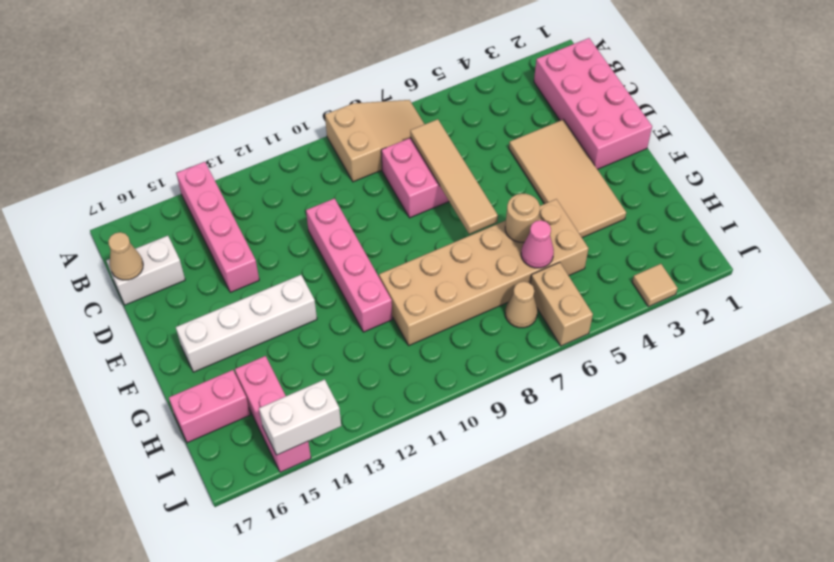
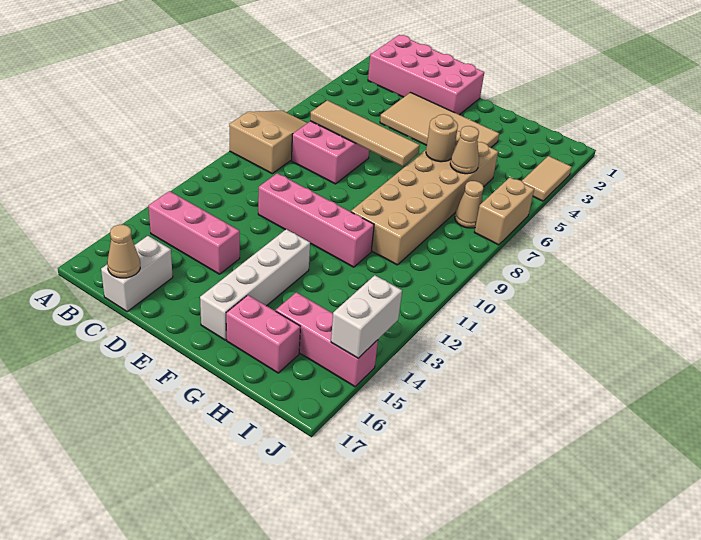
pink 1x4 brick [176,162,259,292] -> pink 1x3 brick [149,191,240,274]
pink 1x1 cone [521,220,554,268] -> tan 1x1 cone [450,126,479,174]
pink 1x2 brick [169,370,250,443] -> pink 1x2 brick turned to [226,295,300,373]
tan 1x2 brick [530,262,593,346] -> tan 1x2 brick turned to [474,177,534,245]
tan 1x1 tile [632,264,678,306] -> tan 1x2 tile [522,156,572,201]

